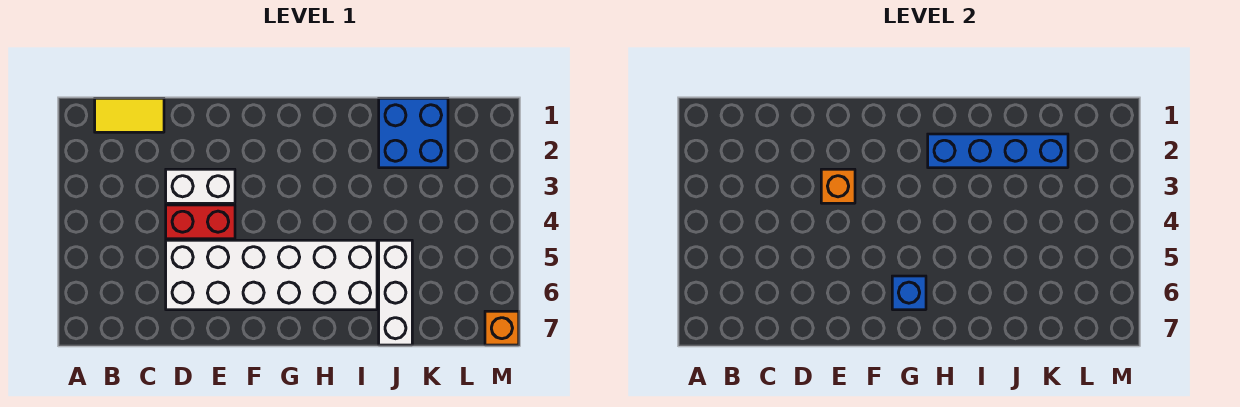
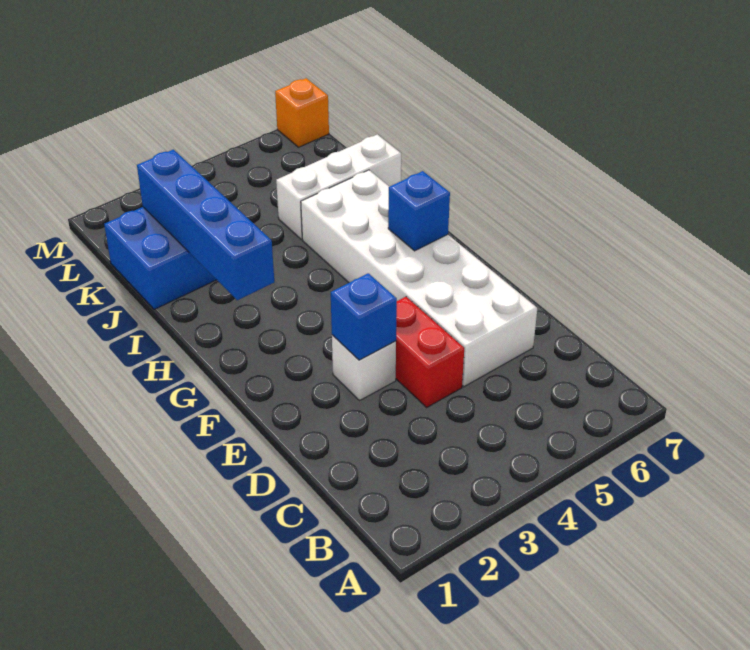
yellow 1x2 tile [95,98,164,132] -> none
white 1x2 brick [166,169,235,203] -> white 1x1 brick [332,335,396,400]
orange 1x1 brick [821,169,855,203] -> blue 1x1 brick [331,273,397,360]

